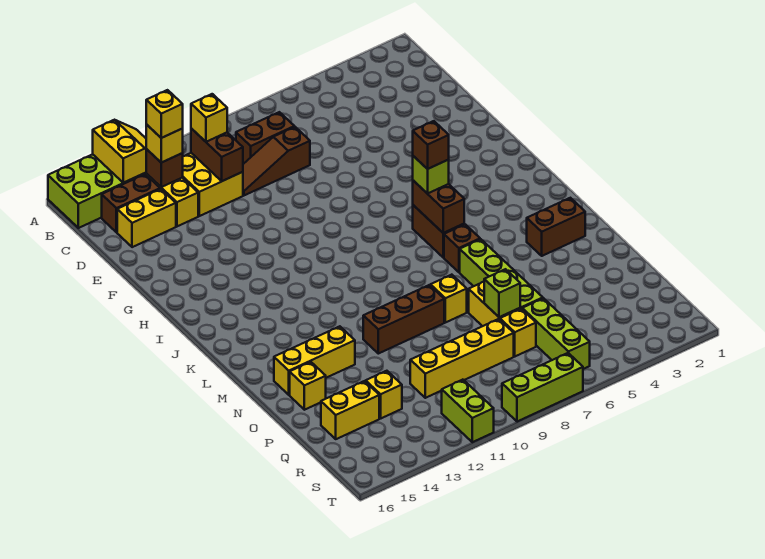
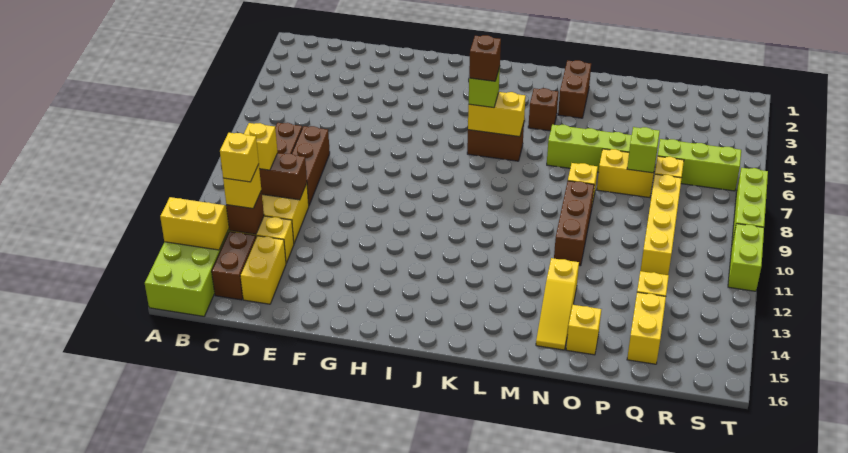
brown 1x3 slope [243,127,310,195] -> brown 1x3 brick [292,126,330,205]
brown 1x2 brick [413,181,464,233] -> yellow 1x2 brick [468,92,526,137]
brown 1x1 brick [444,224,480,272] -> brown 1x1 brick moved to [528,88,558,131]
yellow 1x3 brick [274,326,355,395] -> yellow 1x3 slope [536,258,579,350]
lime 1x2 brick [442,380,494,442] -> lime 1x2 brick turned to [728,224,764,291]

